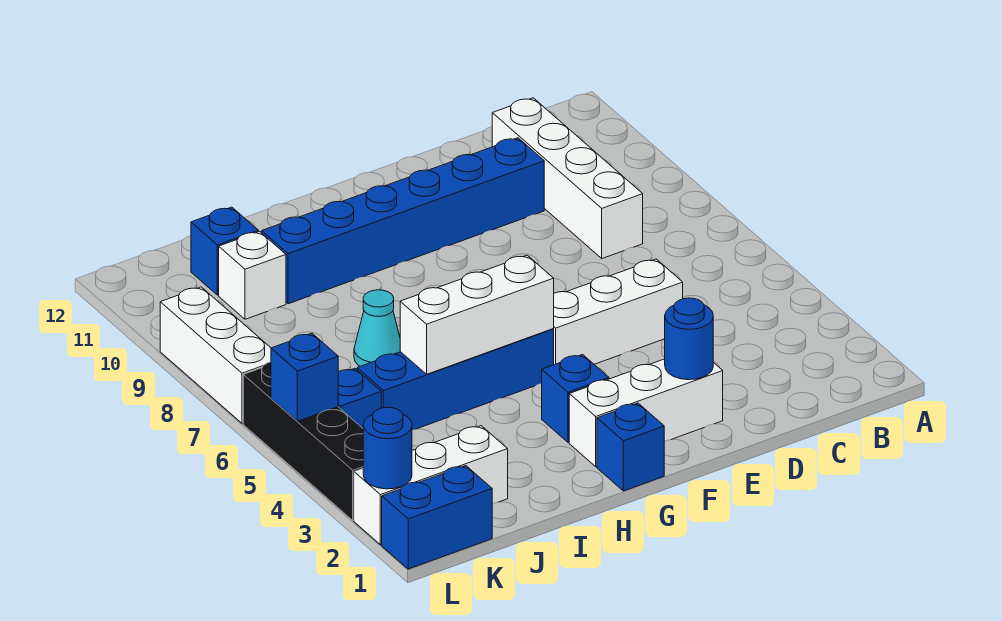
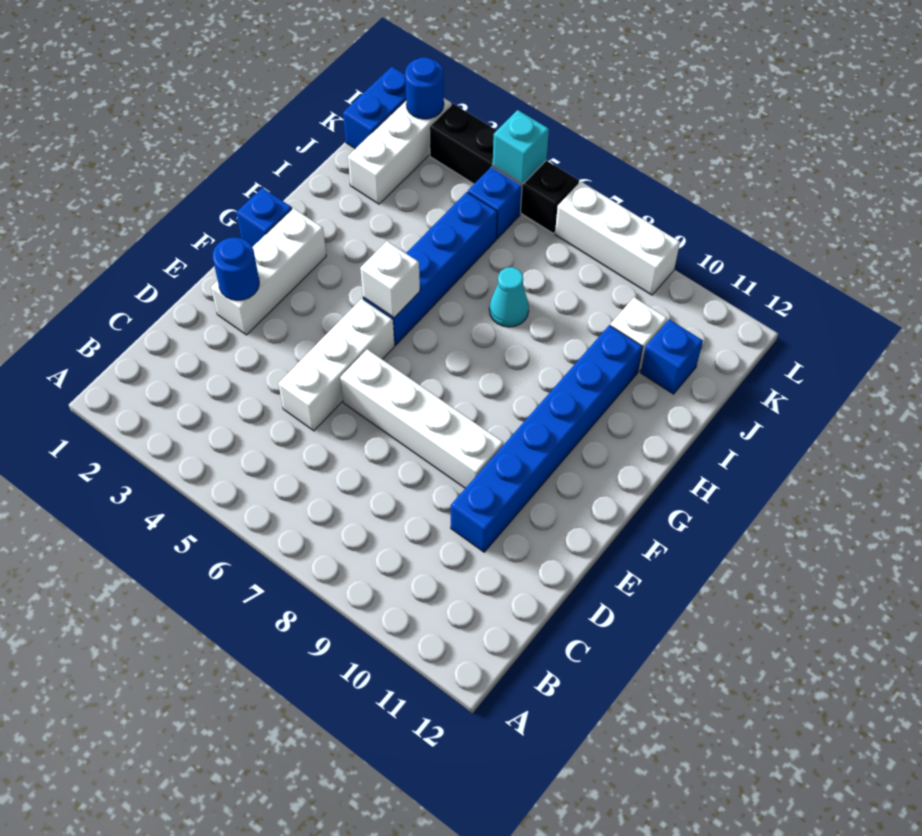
white 1x4 brick [492,98,643,259] -> white 1x4 brick moved to [340,349,503,488]
blue 1x1 brick [542,355,609,442] -> none
white 1x3 brick [400,255,554,374] -> white 1x1 brick [360,241,420,318]
blue 1x1 brick [271,333,338,421] -> cyan 1x1 brick [493,110,549,184]

